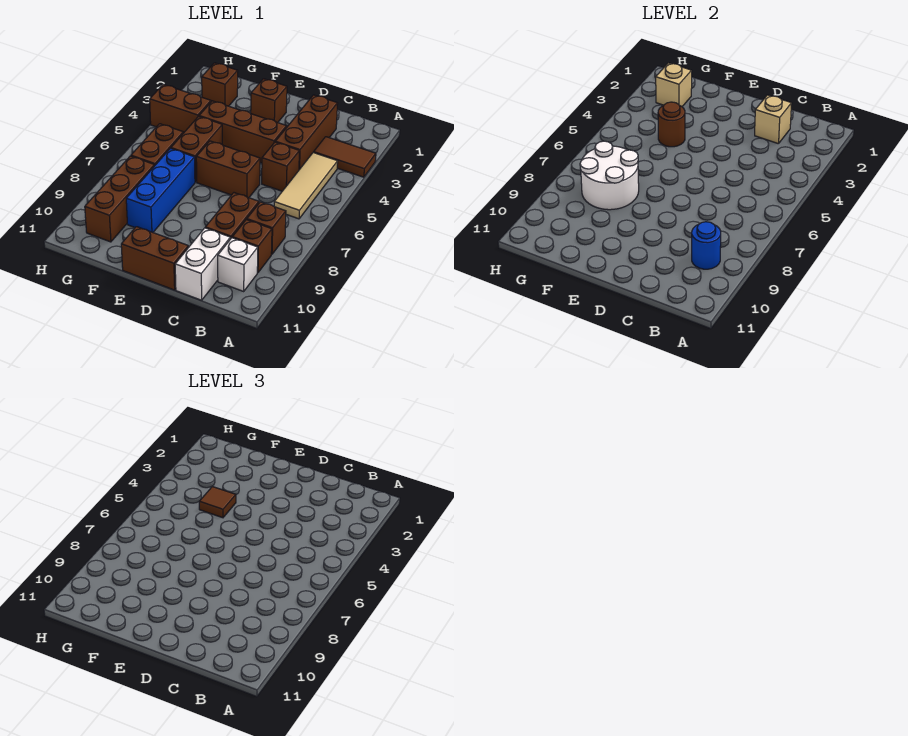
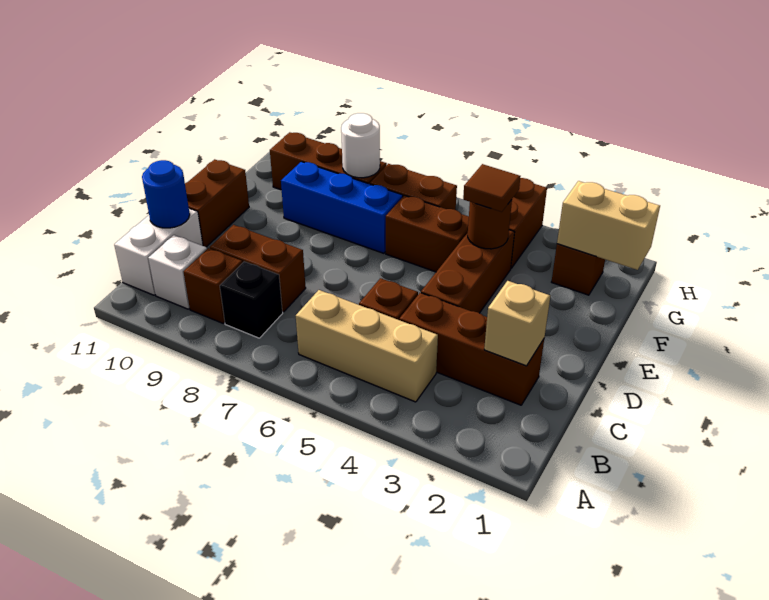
brown 1x2 tile [314,137,376,177] -> none
tan 1x3 tile [274,152,338,219] -> tan 1x3 brick [296,290,438,402]
brown 1x1 brick [247,202,286,254] -> black 1x1 brick [220,262,283,338]
blue 1x1 round brick [692,222,721,269] -> blue 1x1 round brick moved to [142,160,190,228]
white 1x2 brick [175,228,230,300] -> white 1x2 brick turned to [114,209,203,295]
brown 1x2 brick [196,141,260,198] -> none
brown 1x1 brick [251,79,287,123] -> none
white 2x2 round brick [580,141,639,210] -> white 1x1 round brick [341,113,380,178]
tan 1x1 brick [656,63,692,107] -> tan 1x2 brick [557,181,660,270]

